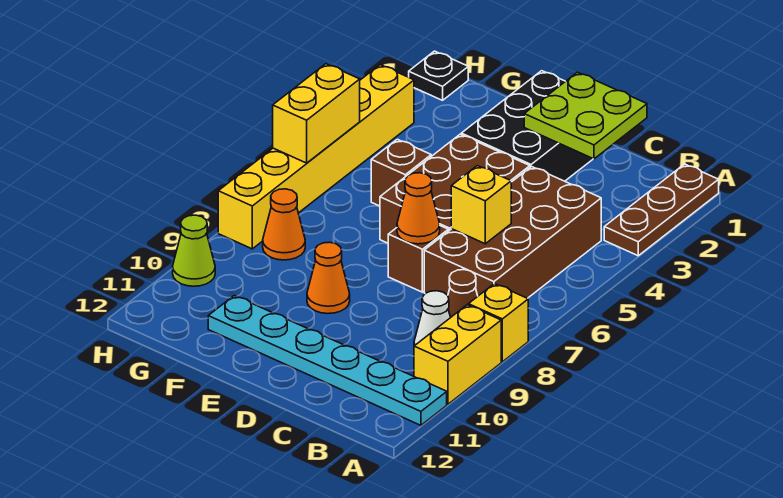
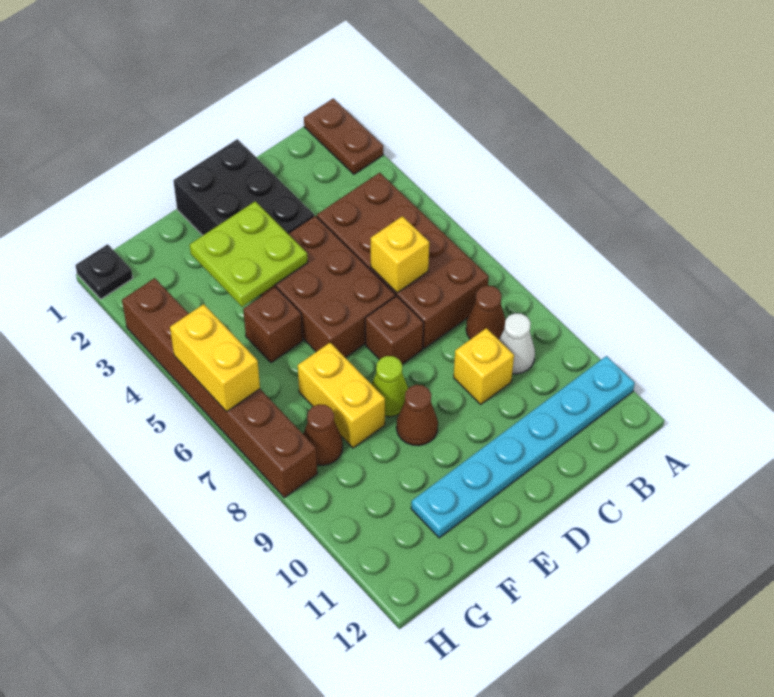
brown 1x3 plate [604,164,719,256] -> brown 1x2 plate [304,98,383,174]
yellow 1x1 brick [468,284,528,362] -> yellow 1x1 brick moved to [454,328,514,404]
yellow 1x2 brick [414,305,501,404] -> yellow 1x2 brick moved to [298,343,385,448]
lime 2x2 plate [524,72,647,159] -> lime 2x2 plate moved to [190,201,308,307]
orange 1x1 cone [397,173,440,244] -> none
orange 1x1 cone [307,242,350,314] -> brown 1x1 cone [396,385,438,446]
orange 1x1 cone [263,189,305,260] -> brown 1x1 cone [303,404,343,465]
yellow 1x6 brick [218,65,414,249] -> brown 1x6 brick [122,278,317,498]
lime 1x1 cone [173,215,215,286] -> lime 1x1 cone moved to [372,356,408,417]

